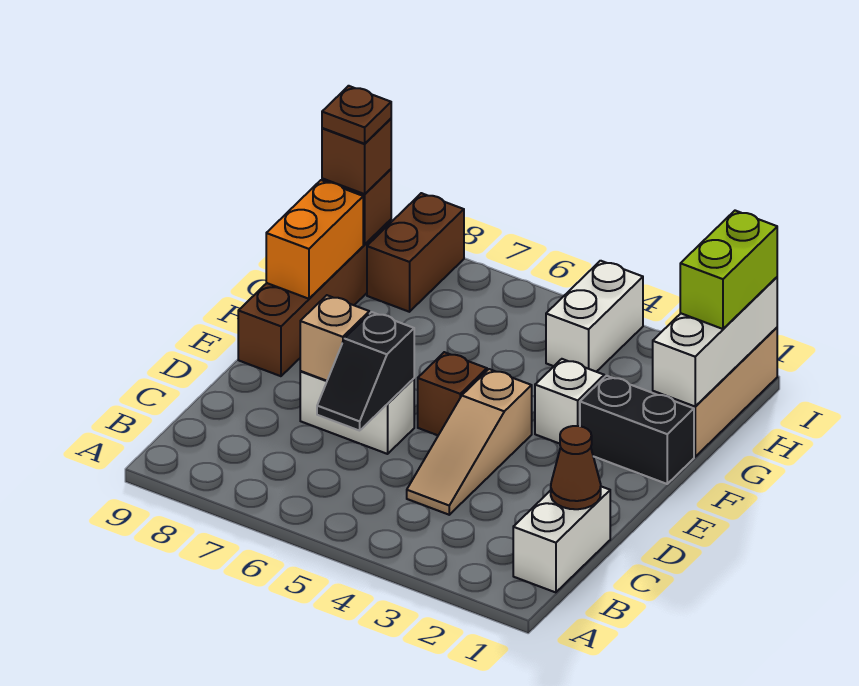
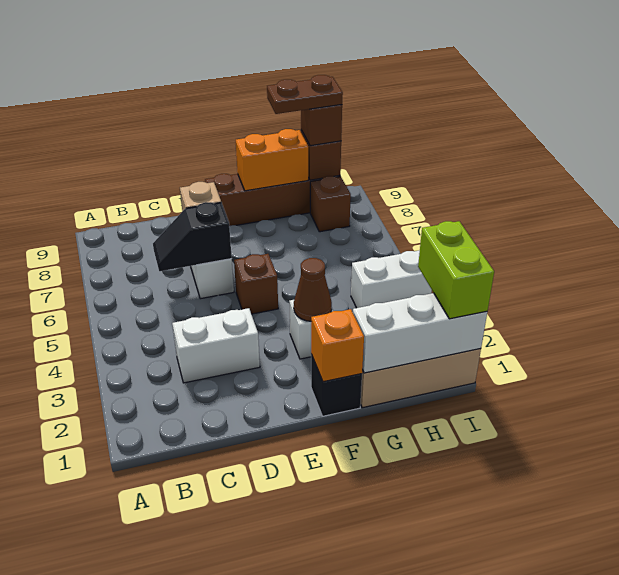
white 1x2 brick [513,487,610,592] -> white 1x2 brick moved to [172,308,260,383]
brown 1x1 cone [551,426,601,509] -> brown 1x1 cone moved to [294,258,332,321]
tan 1x3 slope [407,369,532,515] -> none
black 1x2 brick [580,376,694,484] -> black 1x1 brick [311,355,362,416]
none -> orange 1x1 brick [311,309,364,382]
lime 1x2 brick [680,211,777,329] -> lime 1x2 brick turned to [418,221,494,319]
brown 1x2 brick [367,193,464,312] -> brown 1x1 brick [310,176,351,232]
brown 1x1 plate [322,86,391,144] -> brown 1x2 plate [267,75,343,114]

